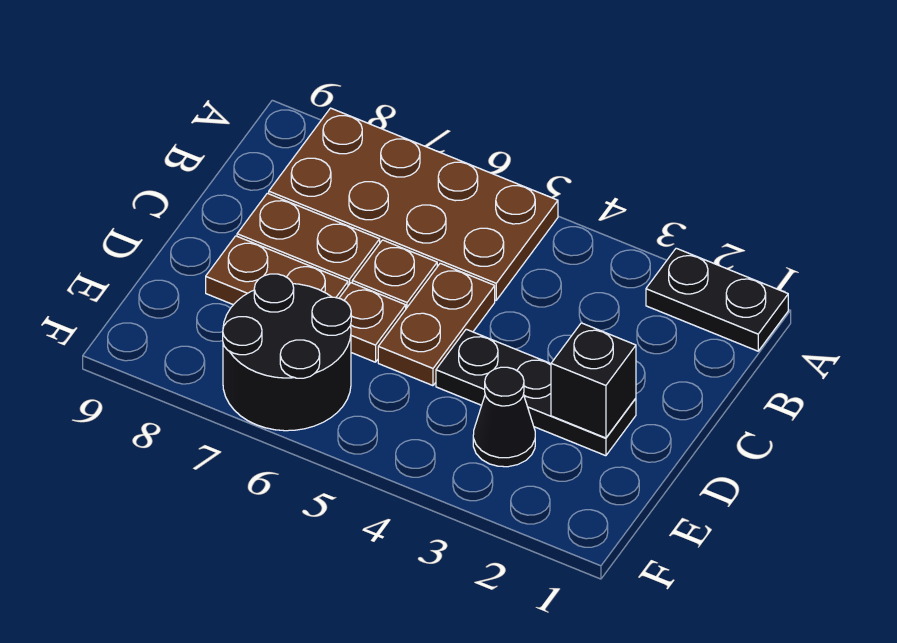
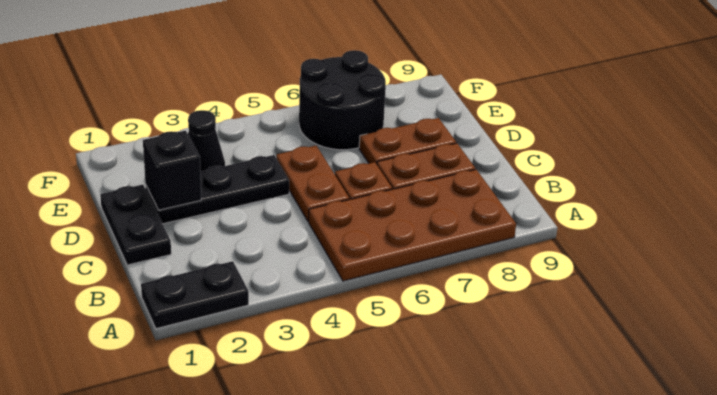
none -> black 1x2 plate [100,185,171,265]
brown 1x1 plate [339,283,406,362] -> none

